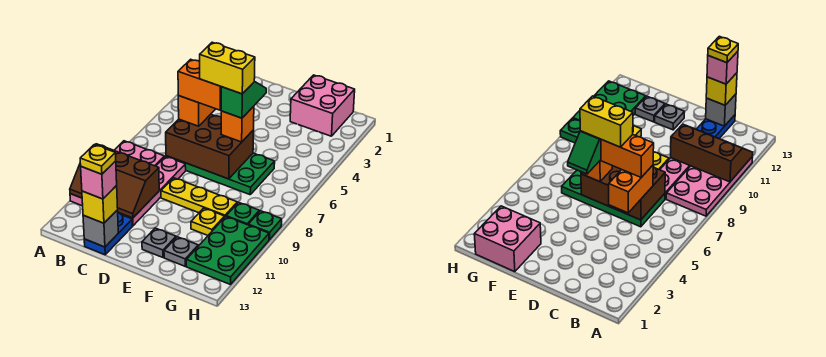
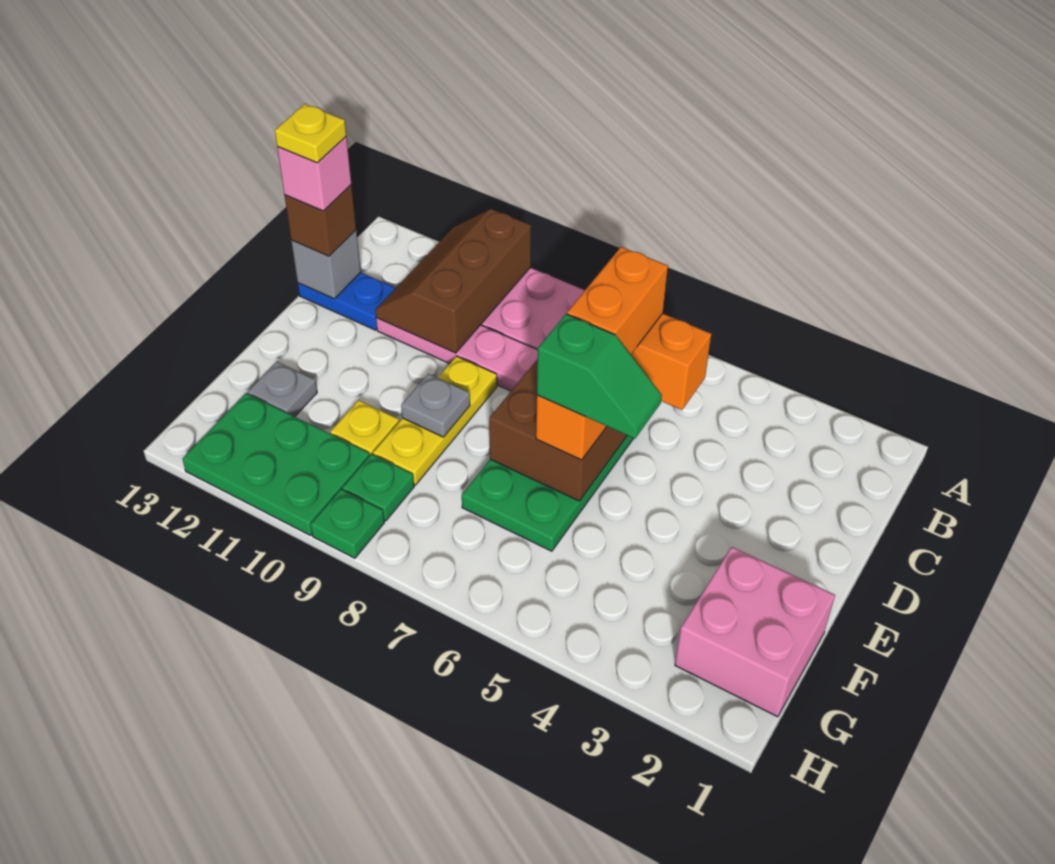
yellow 1x1 brick [82,186,118,223] -> brown 1x1 brick [285,185,356,256]
yellow 1x2 brick [200,42,255,94] -> none
grey 1x1 plate [142,228,176,257] -> grey 1x1 plate moved to [401,374,470,437]

